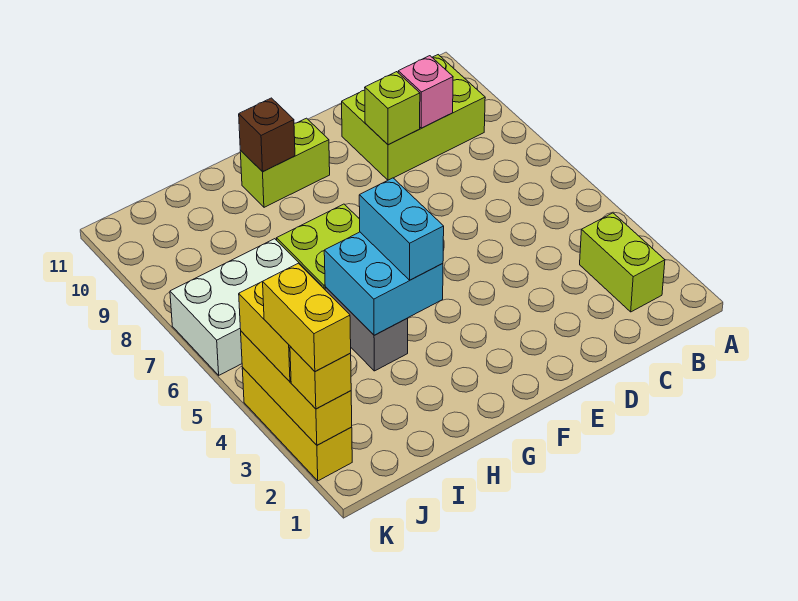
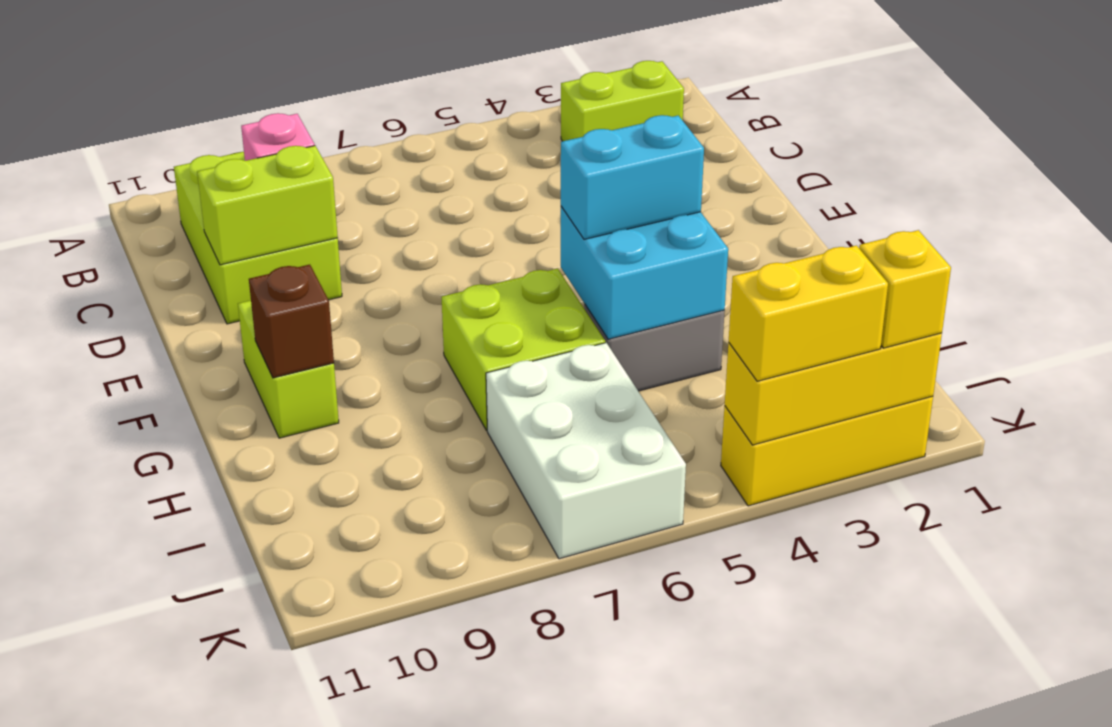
lime 1x1 brick [365,72,420,145] -> lime 1x2 brick [197,146,338,265]
yellow 1x2 brick [263,263,351,372] -> none

